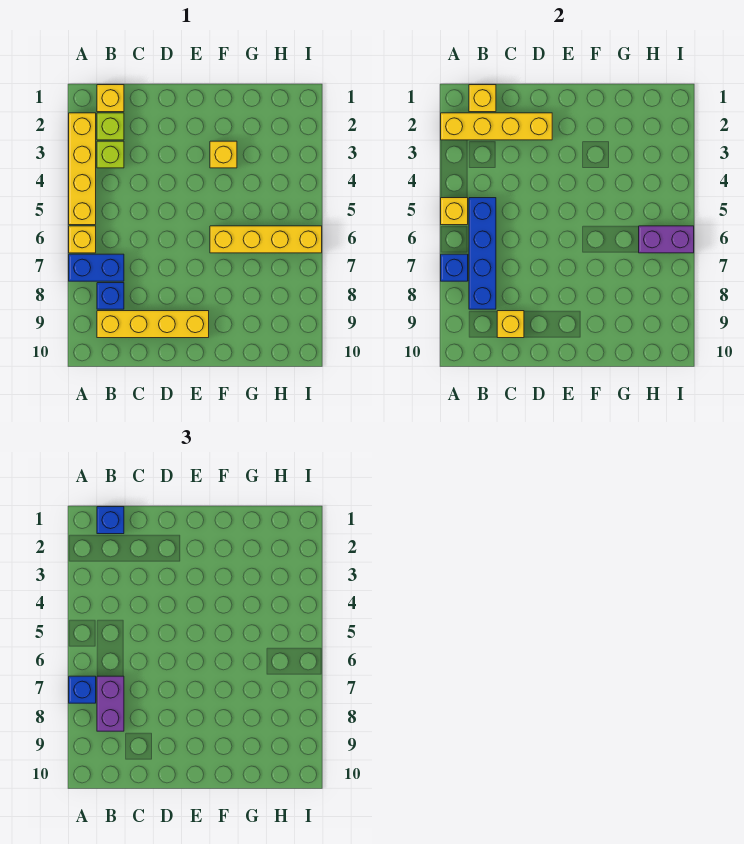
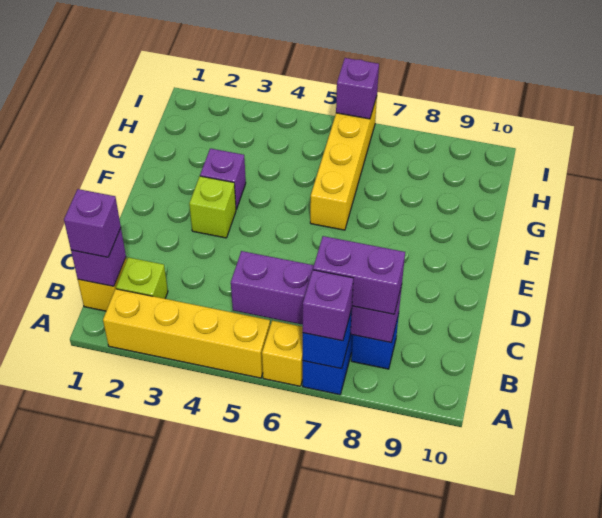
yellow 1x4 brick [441,113,552,140] -> none
yellow 1x1 brick [441,198,468,225] -> none
blue 1x1 brick [69,676,96,703] -> purple 1x1 brick [303,270,353,341]
yellow 1x1 brick [469,85,496,112] -> purple 1x1 brick [71,228,126,286]
blue 1x1 brick [97,507,124,534] -> purple 1x1 brick [64,189,121,257]
lime 1x1 brick [97,141,124,168] -> lime 1x1 brick moved to [189,176,236,238]
blue 1x4 brick [469,198,496,309] -> purple 1x4 brick [231,251,402,342]
yellow 1x4 brick [97,311,209,338] -> none
yellow 1x1 brick [497,311,524,338] -> none
yellow 1x1 brick [210,141,237,168] -> purple 1x1 brick [200,148,246,209]
purple 1x2 brick [639,226,694,253] -> purple 1x1 brick [336,58,379,119]

